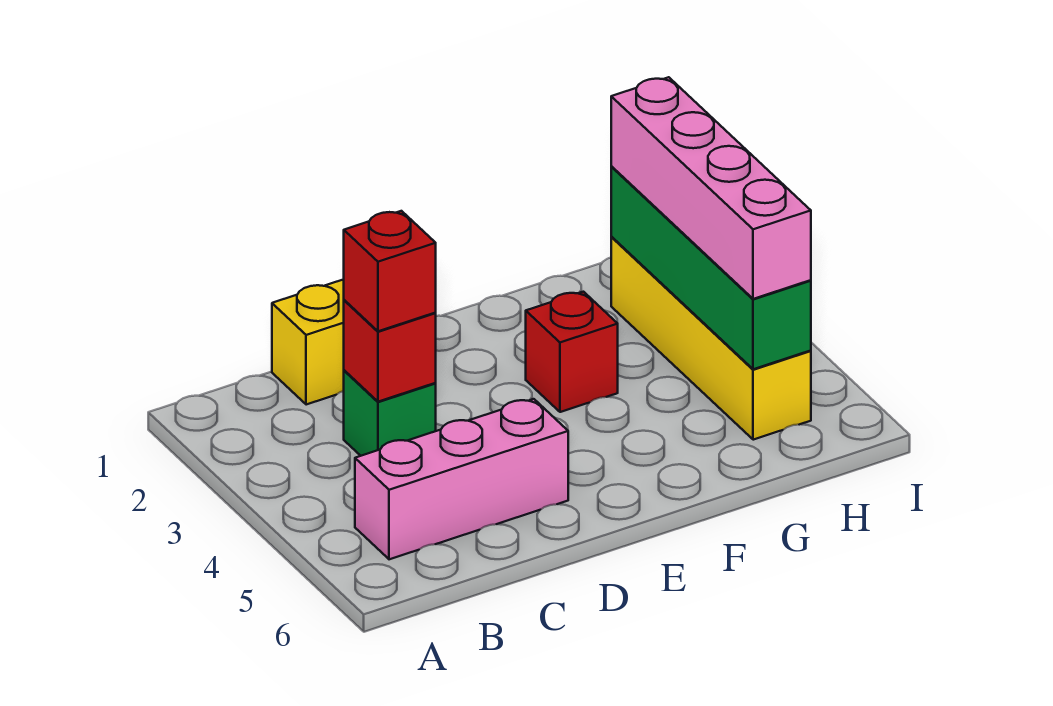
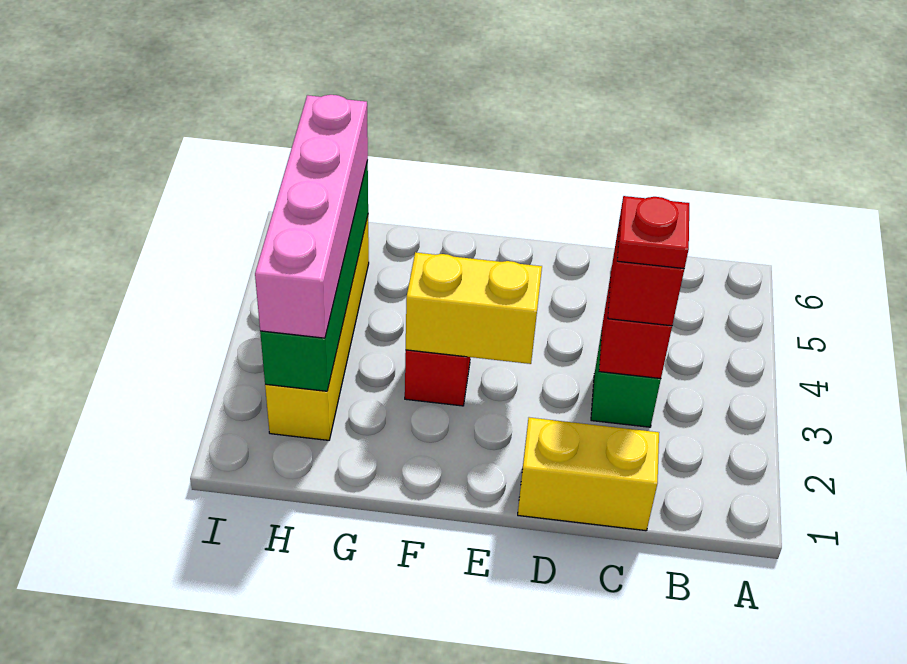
pink 1x3 brick [355,399,568,559] -> none
none -> red 1x1 plate [617,196,689,269]
none -> yellow 1x2 brick [406,252,542,364]

